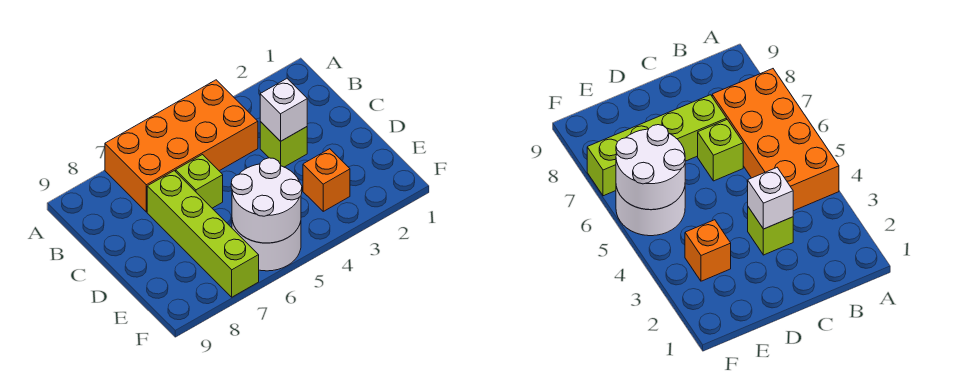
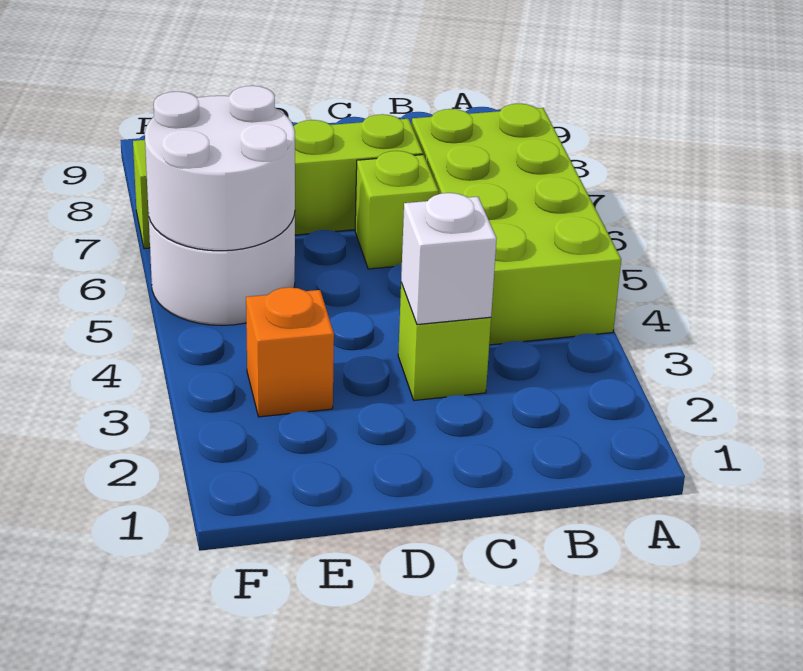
orange 2x4 brick [105,80,258,212] -> lime 2x4 brick [412,104,621,345]

